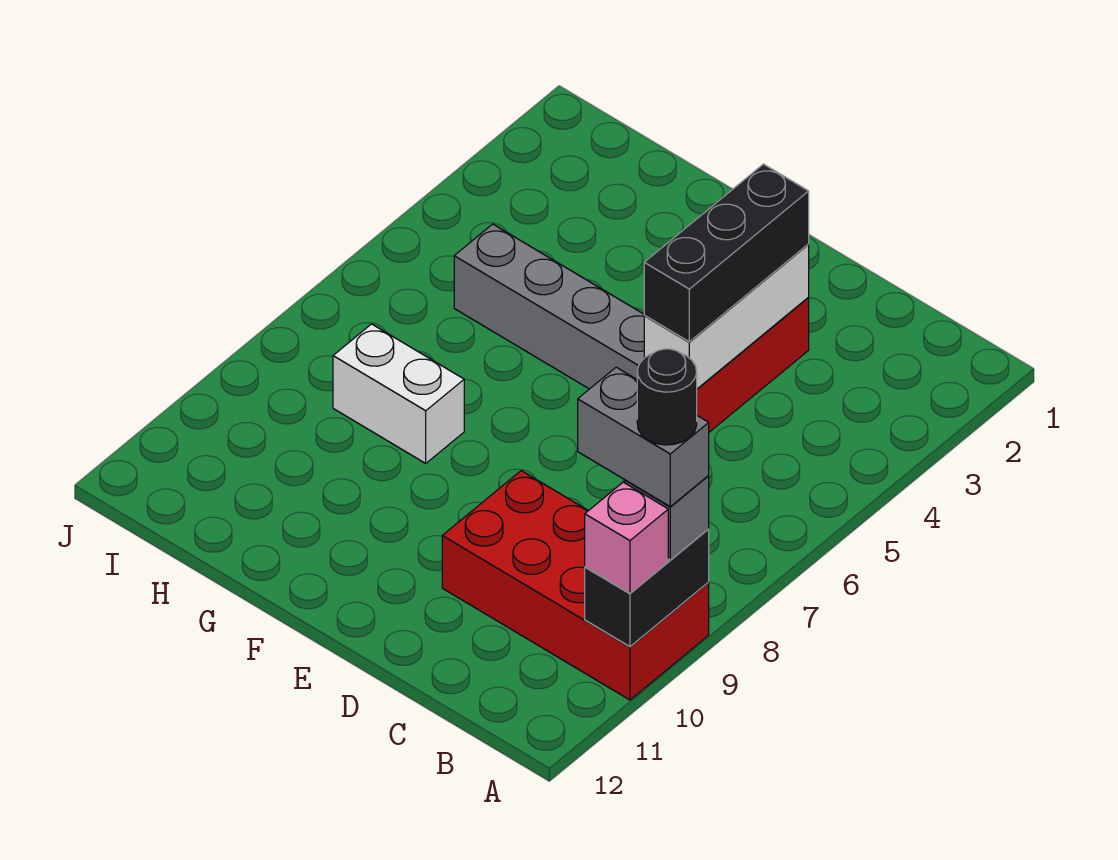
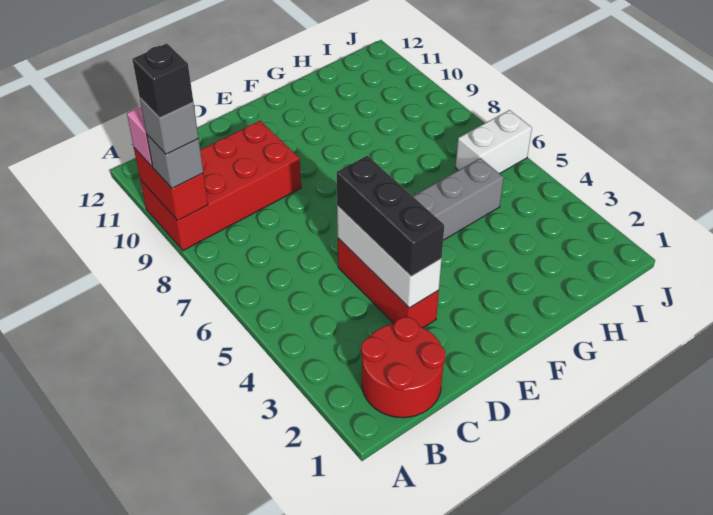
black 1x2 brick [585,529,709,647] -> red 1x2 brick [134,148,208,221]
grey 1x2 brick [578,367,709,507] -> grey 1x1 brick [140,98,199,154]
black 1x1 round brick [637,349,697,445] -> black 1x1 brick [132,44,193,118]
none -> red 2x2 round brick [361,317,446,418]
white 1x2 brick [333,324,464,463] -> white 1x2 brick moved to [456,110,532,174]

